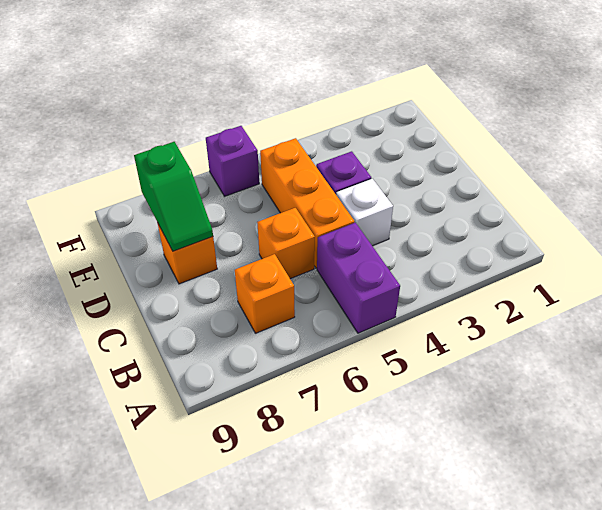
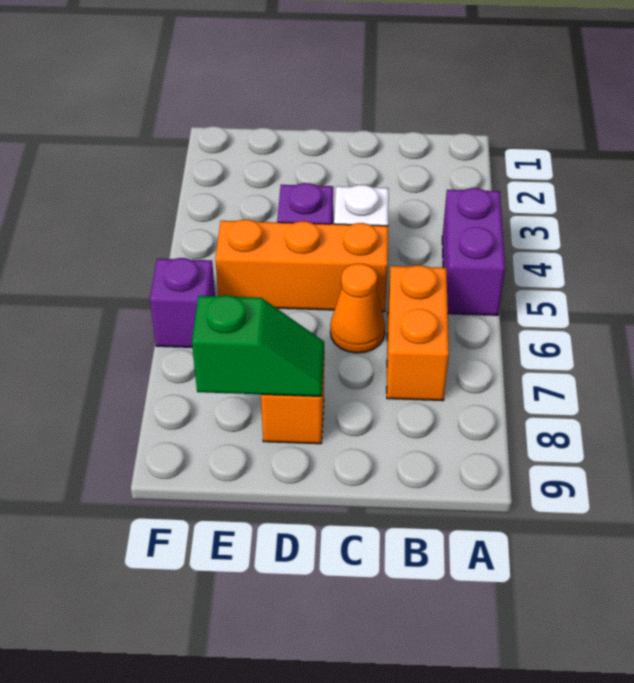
purple 1x2 brick [317,223,400,333] -> purple 1x2 brick turned to [442,188,505,315]
orange 1x1 brick [235,254,295,333] -> orange 1x2 brick [387,265,449,401]
orange 1x1 brick [257,208,315,279] -> orange 1x1 cone [330,263,385,353]

